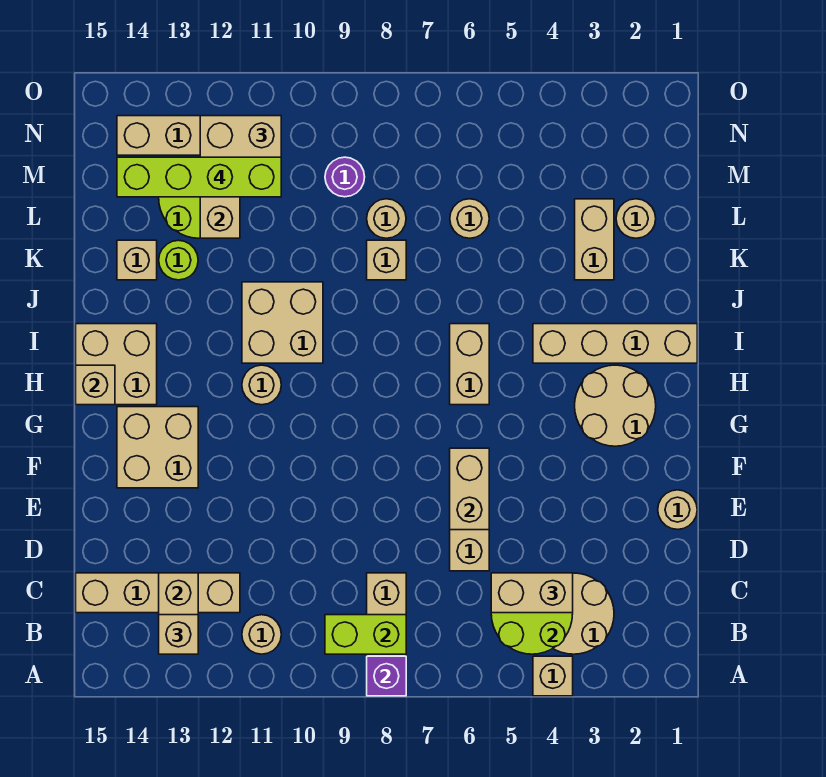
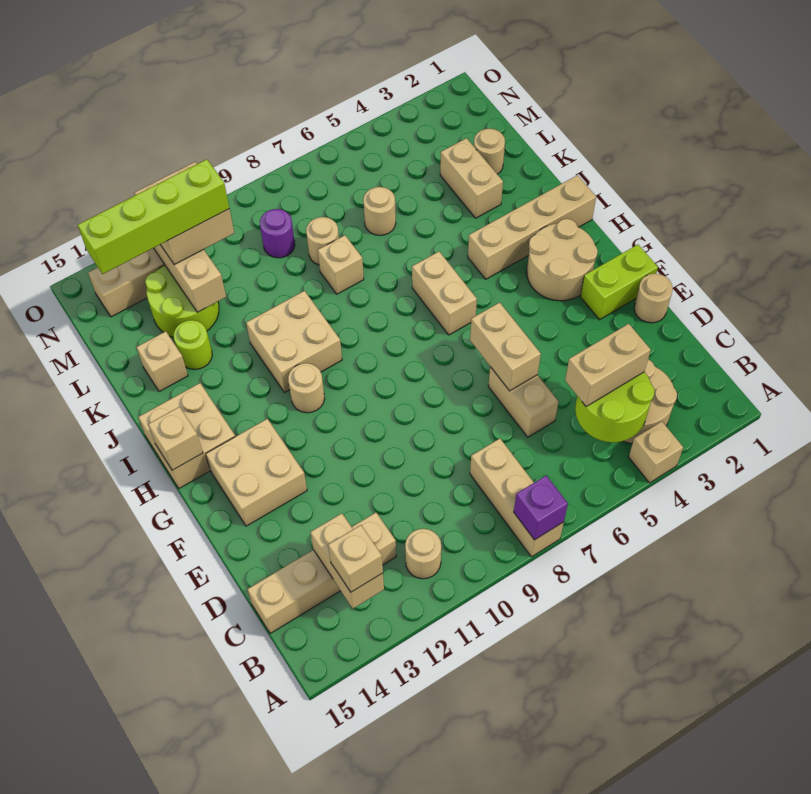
lime 1x2 brick [325,615,406,654] -> lime 1x2 brick moved to [580,245,658,320]

